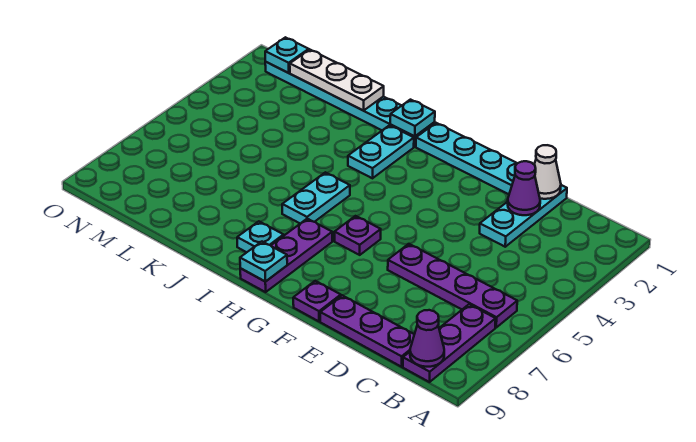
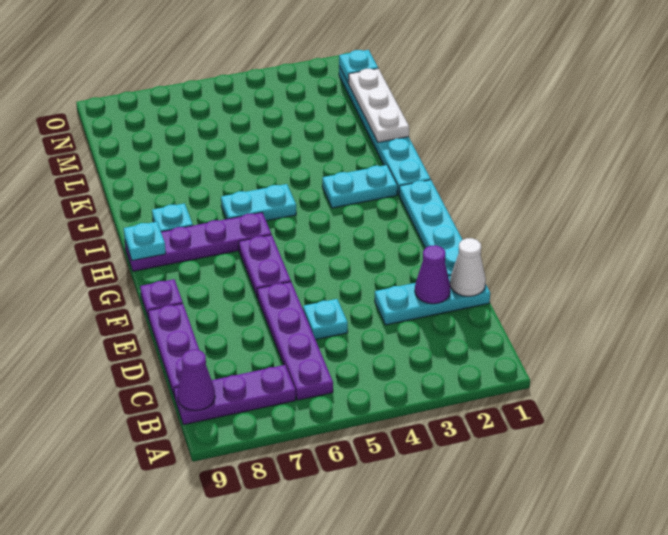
purple 1x1 plate [335,216,381,255] -> purple 1x2 plate [239,235,291,297]
purple 1x3 plate [240,219,332,292] -> purple 1x4 plate [125,212,271,271]
cyan 1x1 plate [390,100,435,136] -> cyan 1x1 plate moved to [303,299,348,340]

